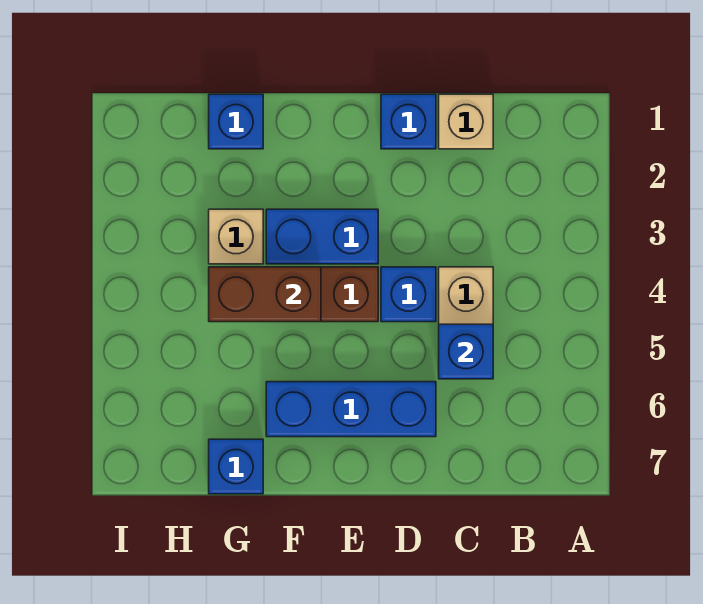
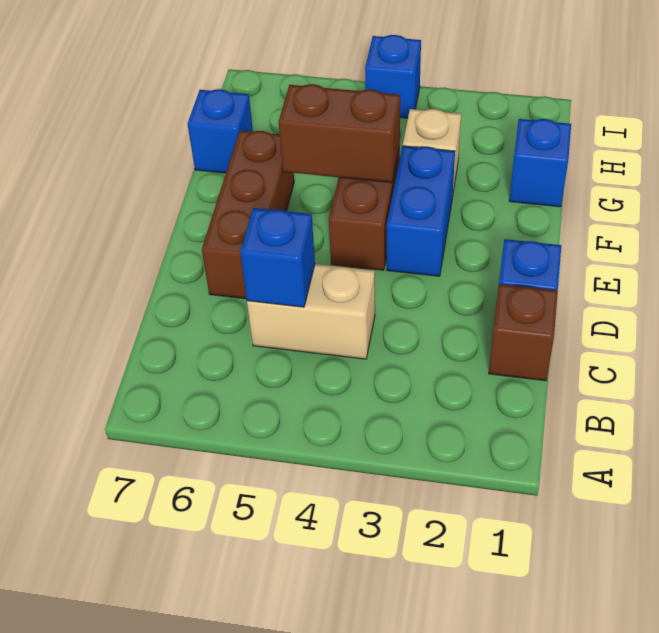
tan 1x1 brick [439,94,493,149] -> brown 1x1 brick [489,284,558,381]
blue 1x1 brick [381,267,436,322] -> blue 1x1 brick moved to [365,35,421,118]
blue 1x3 brick [266,382,436,437] -> brown 1x3 brick [202,131,294,299]
brown 1x2 brick [209,267,321,322] -> brown 1x2 brick turned to [279,84,400,183]

